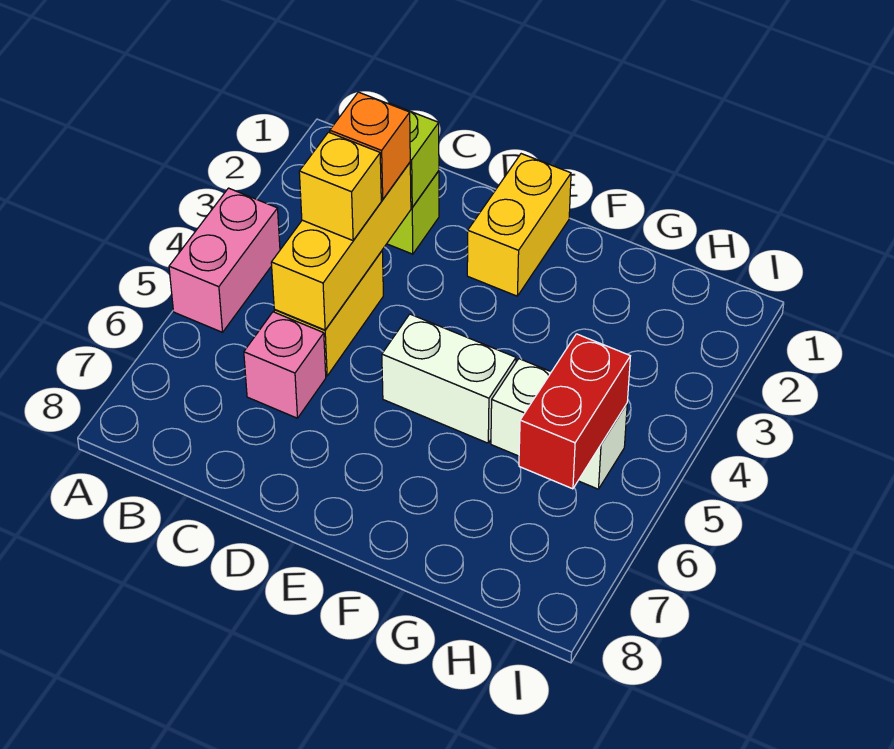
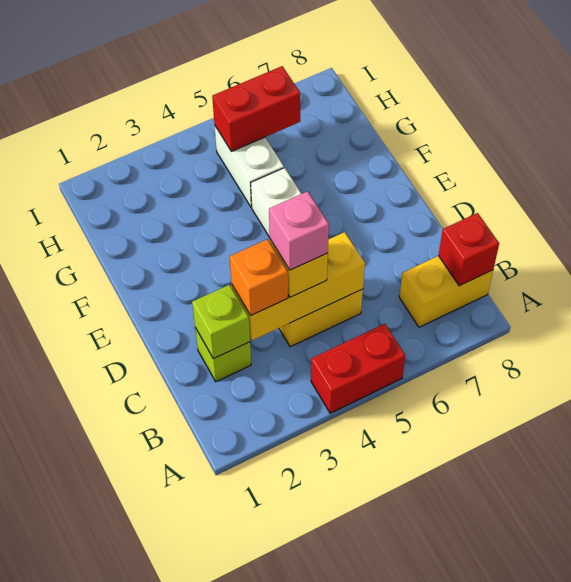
pink 1x2 brick [169,188,280,332] -> red 1x2 brick [311,324,405,413]
none -> red 1x1 brick [438,213,499,286]
pink 1x1 brick [244,312,326,418] -> pink 1x1 brick moved to [269,191,329,270]
yellow 1x2 brick [467,154,571,296] -> yellow 1x2 brick moved to [399,256,493,327]

